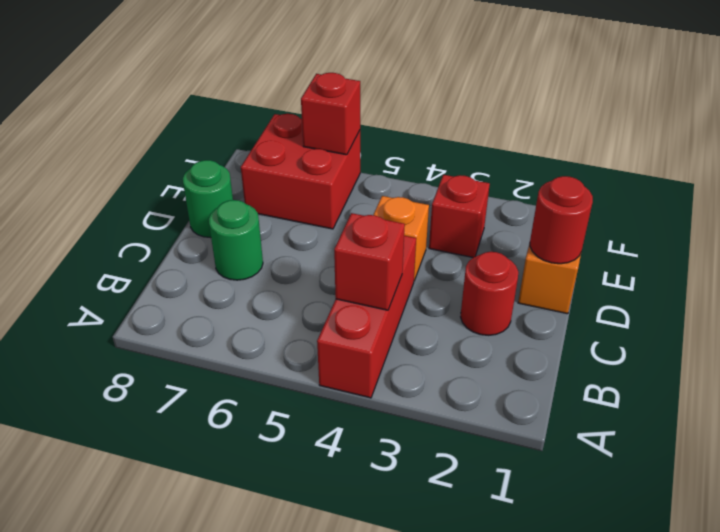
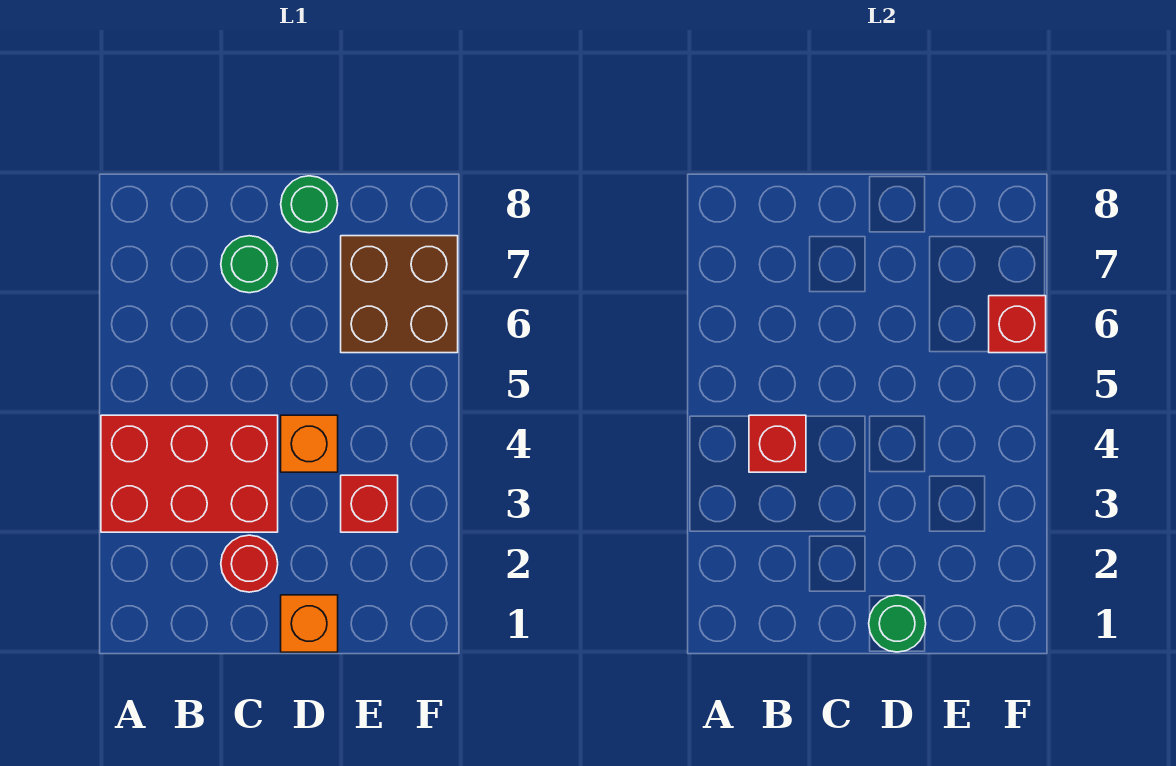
red 1x3 brick [317,236,416,398] -> red 2x3 brick [101,415,278,532]
red 1x1 round brick [530,176,593,264] -> green 1x1 round brick [869,595,926,652]
red 2x2 brick [241,114,360,229] -> brown 2x2 brick [341,236,458,353]

